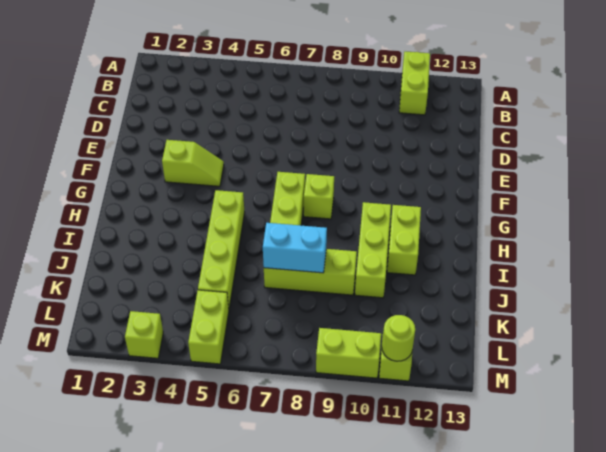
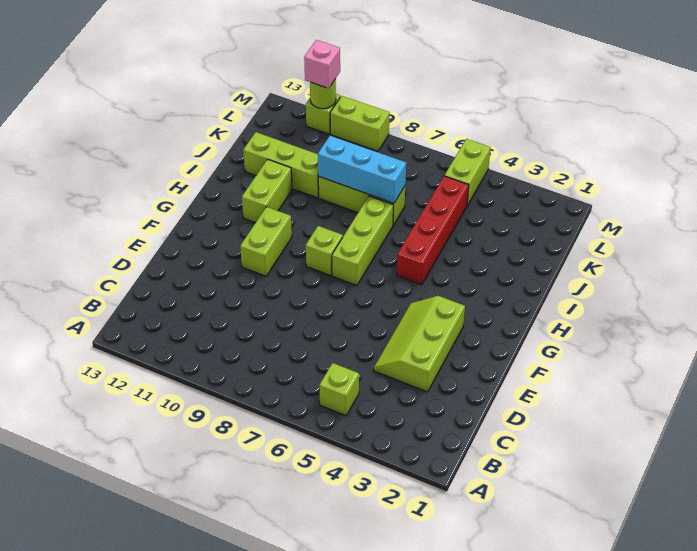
lime 1x2 brick [399,51,430,115] -> lime 1x2 brick moved to [240,207,292,276]
lime 1x2 slope [162,140,224,186] -> lime 2x3 slope [374,296,465,392]
lime 1x4 brick [198,190,245,308] -> red 1x4 brick [397,176,469,285]
lime 1x3 brick [355,202,391,298] -> lime 1x3 brick turned to [243,132,319,198]
cyan 1x2 brick [263,223,327,273] -> cyan 1x3 brick [318,136,406,203]
lime 1x1 brick [125,311,163,358] -> lime 1x1 brick moved to [319,363,359,416]
none -> pink 1x1 brick [304,40,340,88]

